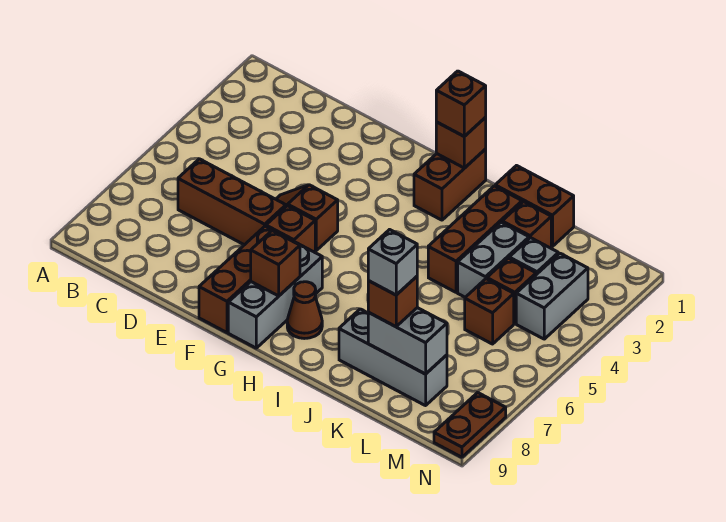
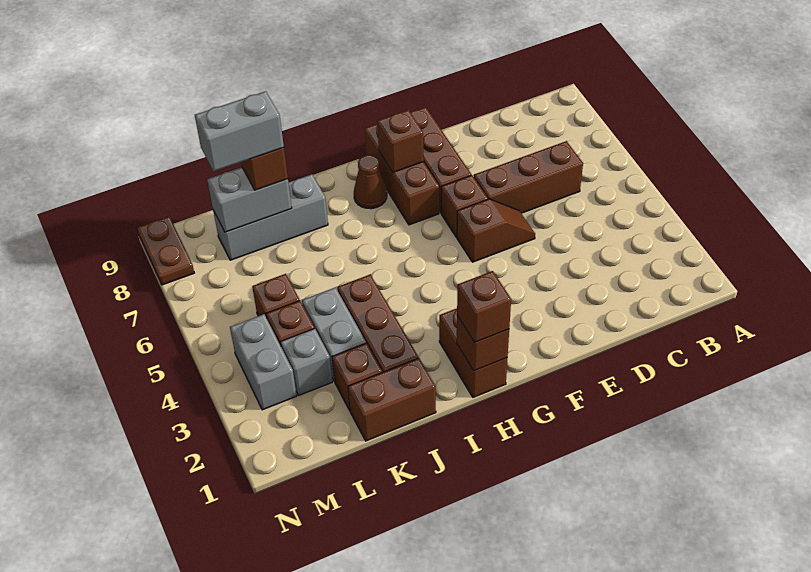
grey 1x3 brick [228,242,322,348] -> brown 1x3 brick [365,124,439,225]
grey 1x1 brick [368,230,417,295] -> grey 1x2 brick [195,91,284,171]

